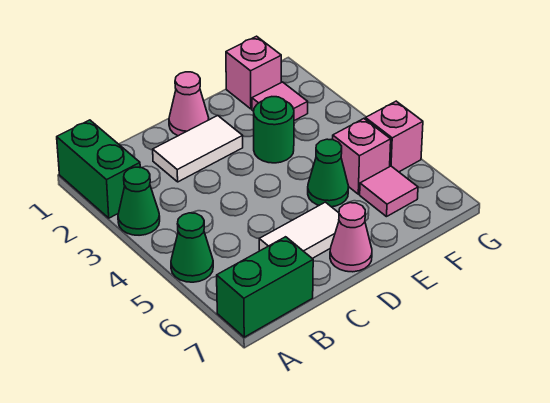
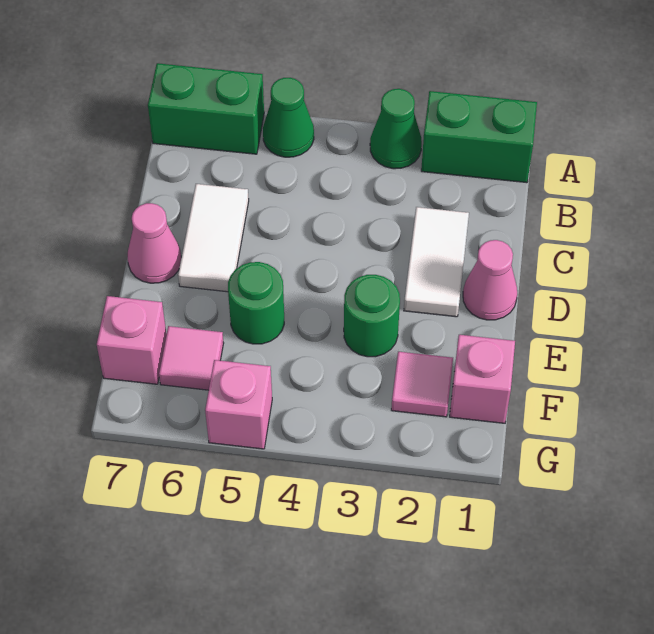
green 1x2 brick [217,237,313,337] -> green 1x2 brick turned to [148,63,264,154]
green 1x1 cone [308,139,349,207] -> green 1x1 round brick [228,262,284,344]
pink 1x1 brick [333,119,391,194] -> pink 1x1 brick moved to [97,296,167,384]

